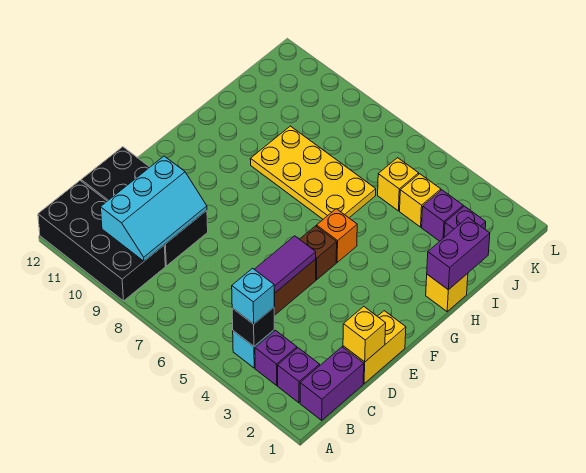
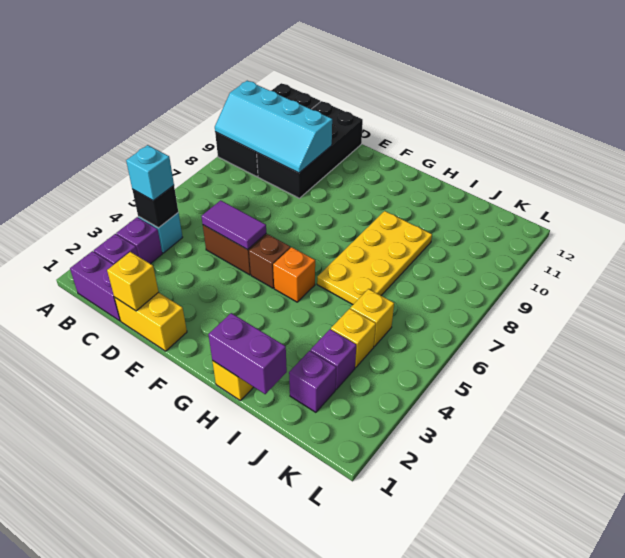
cyan 2x3 slope [101,156,207,261] -> cyan 2x4 slope [215,81,332,173]

